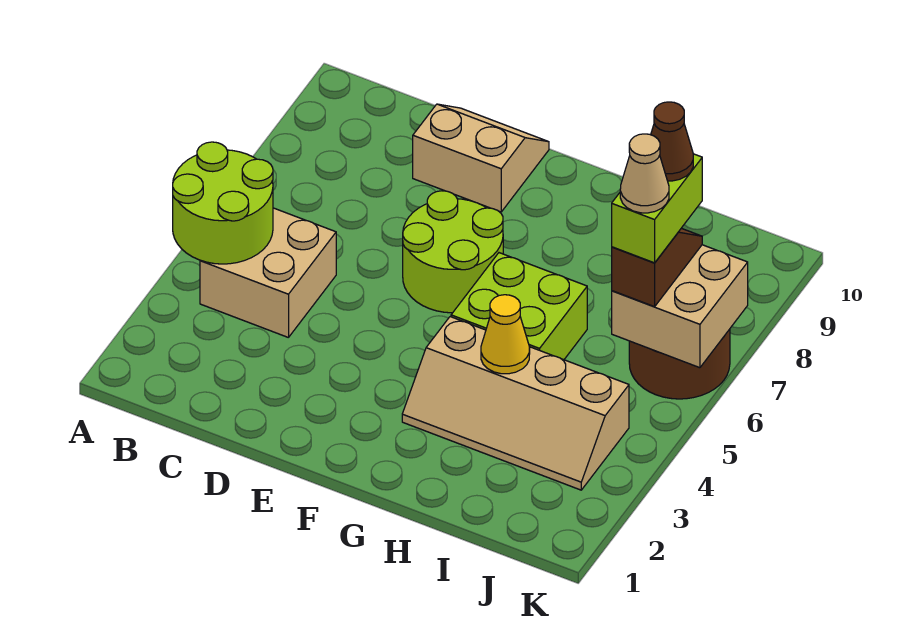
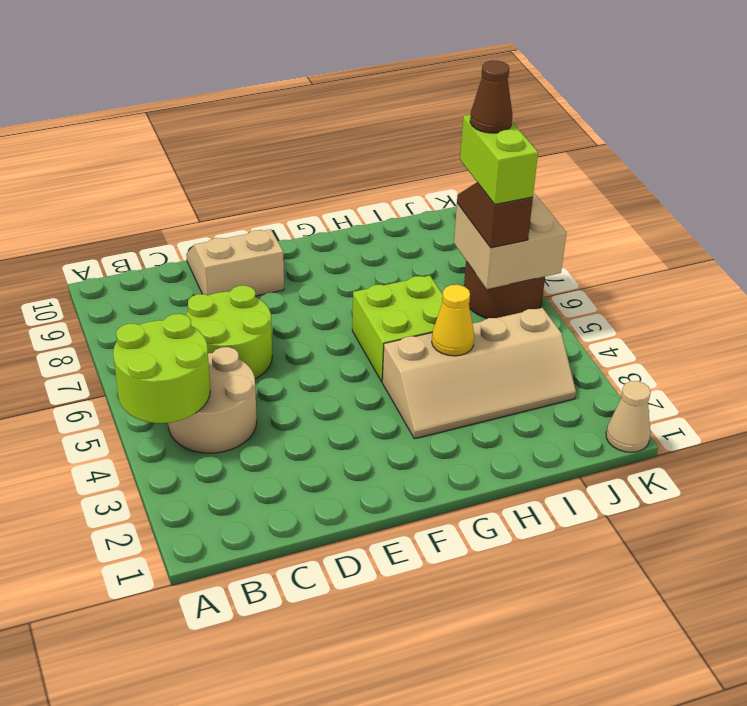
tan 2x2 brick [200,208,336,338] -> tan 2x2 round brick [168,347,257,453]
lime 2x2 round brick [403,191,503,313] -> lime 2x2 round brick moved to [186,286,272,379]
tan 1x1 cone [620,134,669,213] -> tan 1x1 cone moved to [606,381,651,452]

